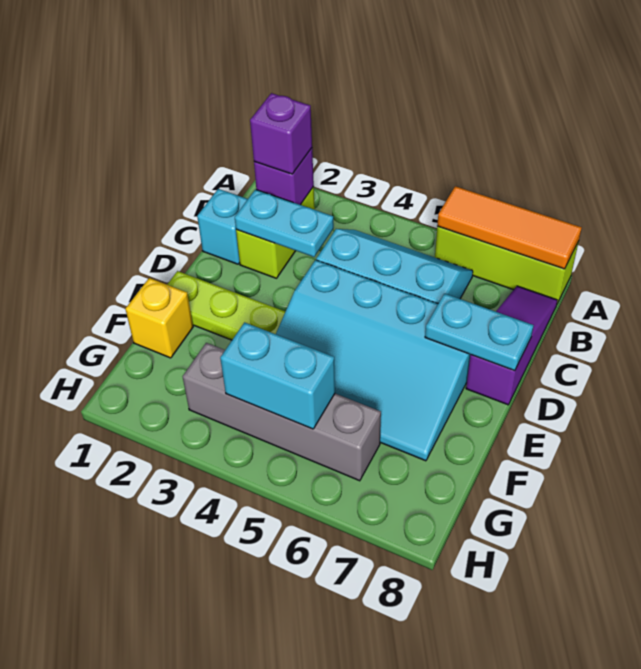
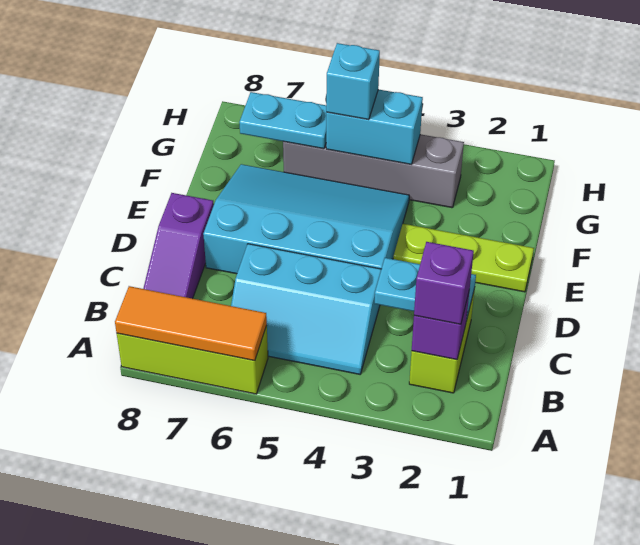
cyan 1x1 brick [197,189,248,264] -> cyan 1x1 brick moved to [326,43,380,120]
cyan 1x2 plate [425,293,534,371] -> cyan 1x2 plate moved to [239,92,327,149]
yellow 1x1 brick [125,278,193,358] -> none

